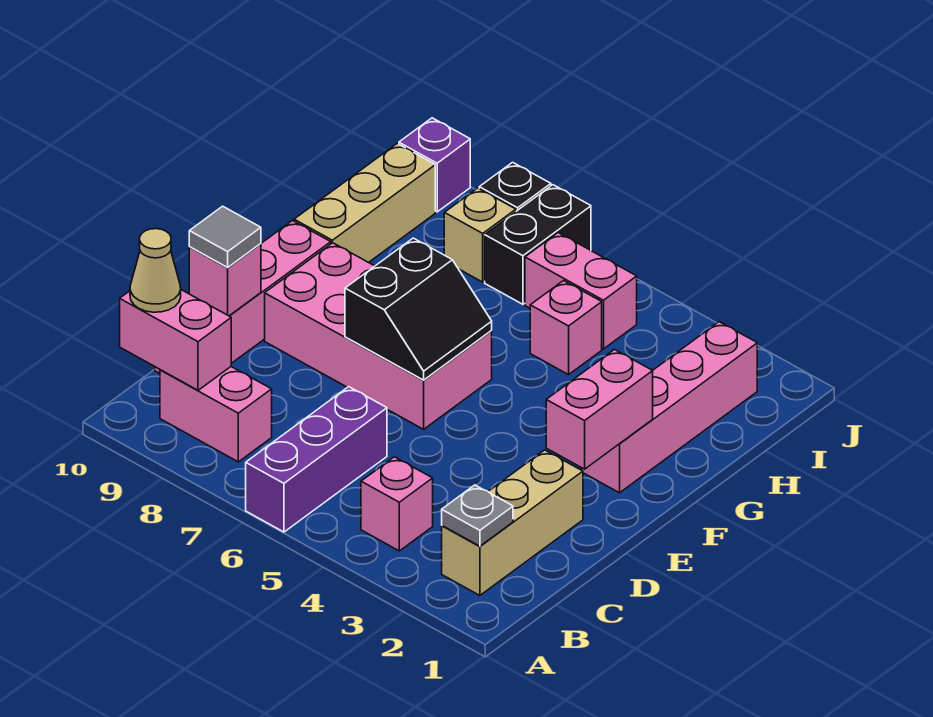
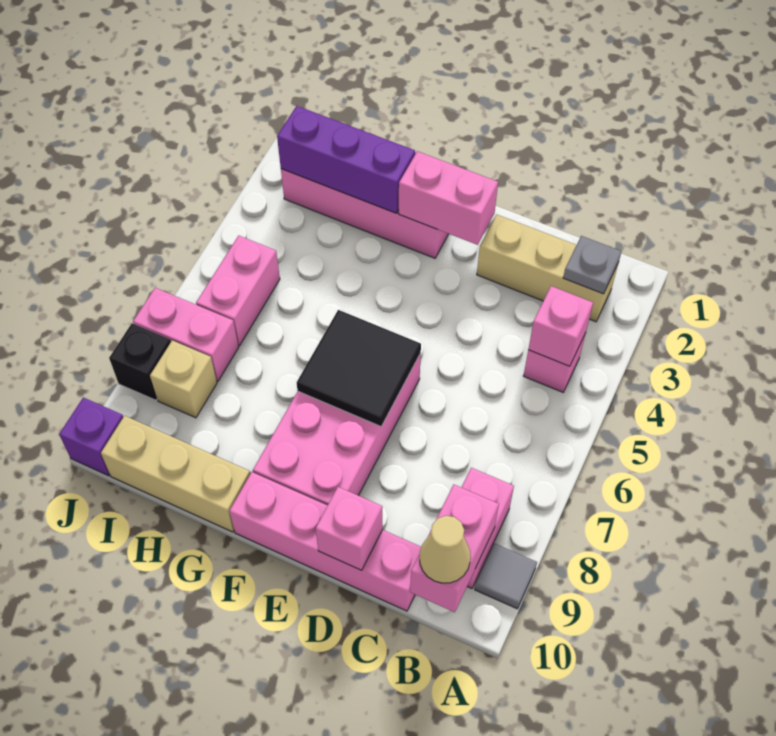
purple 1x3 brick [246,387,387,532] -> purple 1x3 brick moved to [277,106,415,213]
grey 1x1 tile [189,206,261,267] -> grey 1x1 tile moved to [475,543,537,609]
black 2x2 slope [345,238,492,380] -> black 2x2 tile [297,310,421,426]
pink 1x1 brick [530,281,602,375] -> pink 1x1 brick moved to [528,286,593,366]
black 1x2 brick [485,185,591,304] -> pink 1x2 brick [133,288,239,381]

